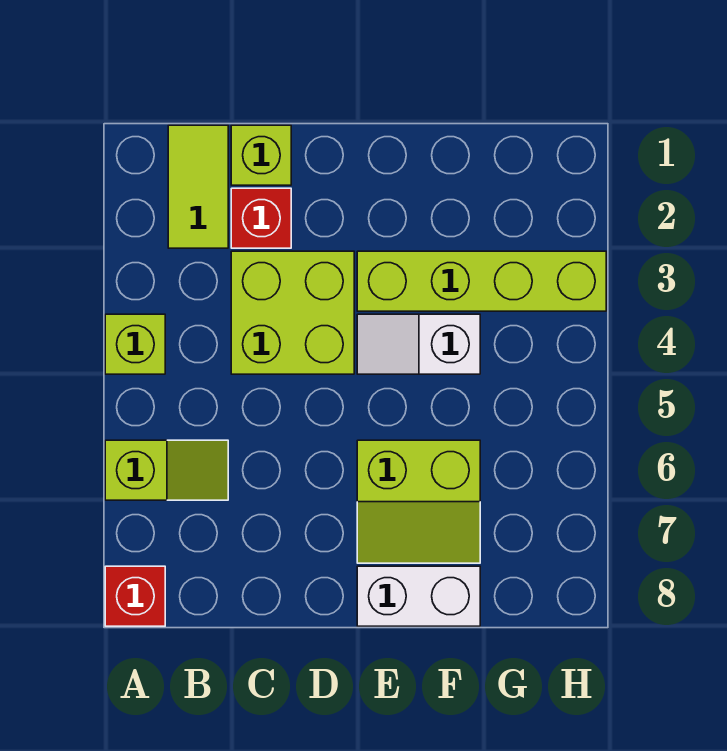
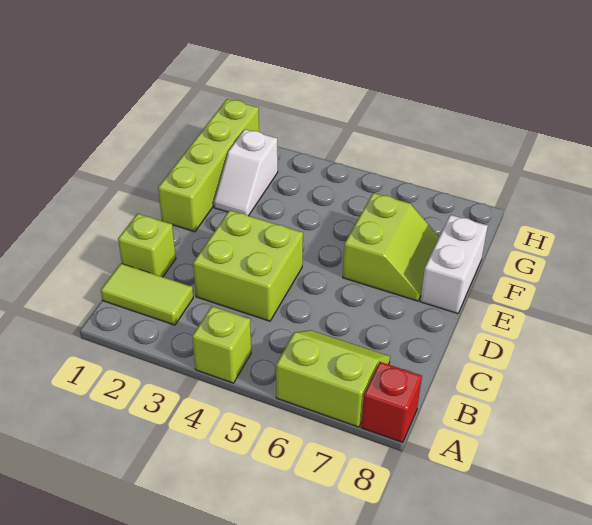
lime 1x2 slope [105,440,228,500] -> lime 2x2 slope [276,330,390,427]
red 1x1 brick [231,188,291,248] -> none
lime 1x4 brick [357,251,606,311] -> lime 1x4 brick moved to [158,99,259,232]
white 1x2 slope [357,314,480,374] -> white 1x2 slope moved to [214,129,278,216]

